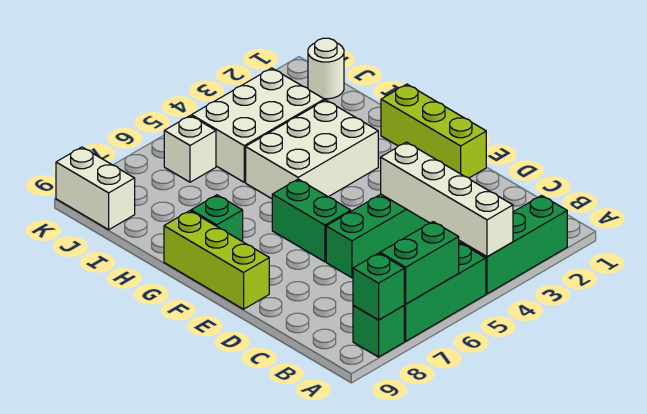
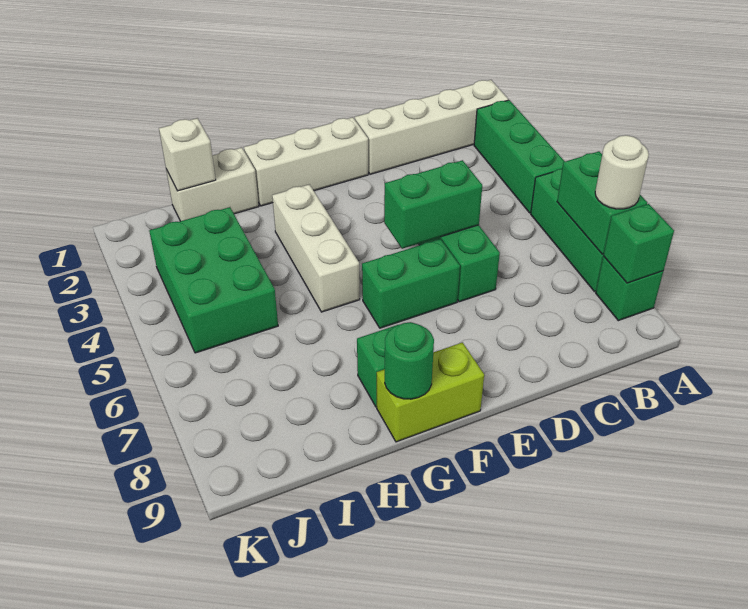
white 1x4 brick [381,142,513,257] -> white 1x4 brick moved to [355,80,508,174]
none -> green 1x2 brick [384,160,482,249]
lime 1x3 brick [381,84,486,178] -> white 1x3 brick [244,117,368,206]
lime 1x3 brick [164,211,269,309] -> lime 1x2 brick [377,342,484,442]
white 2x3 brick [246,100,378,199] -> white 1x3 brick [272,184,360,312]
none -> green 1x1 round brick [385,322,434,399]
white 2x3 brick [192,68,324,182] -> green 2x3 brick [149,207,278,353]
white 1x1 round brick [308,38,344,99] -> white 1x1 round brick moved to [595,135,649,209]
white 1x1 brick [164,116,216,182] -> white 1x1 brick moved to [159,118,216,191]
white 1x2 brick [56,147,135,230] -> white 1x2 brick moved to [166,147,259,221]

